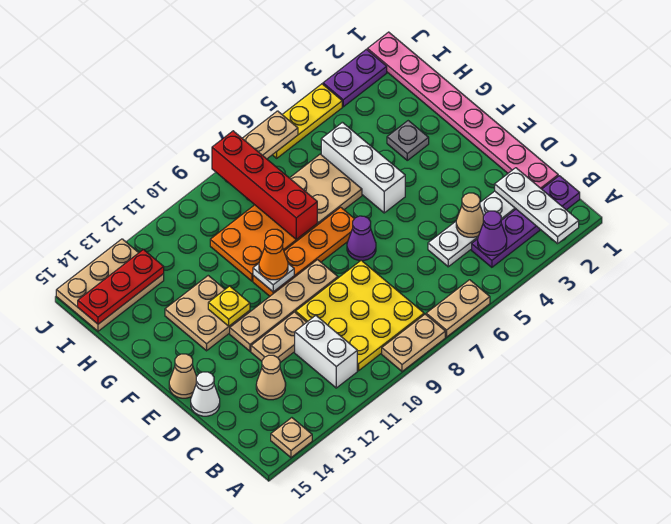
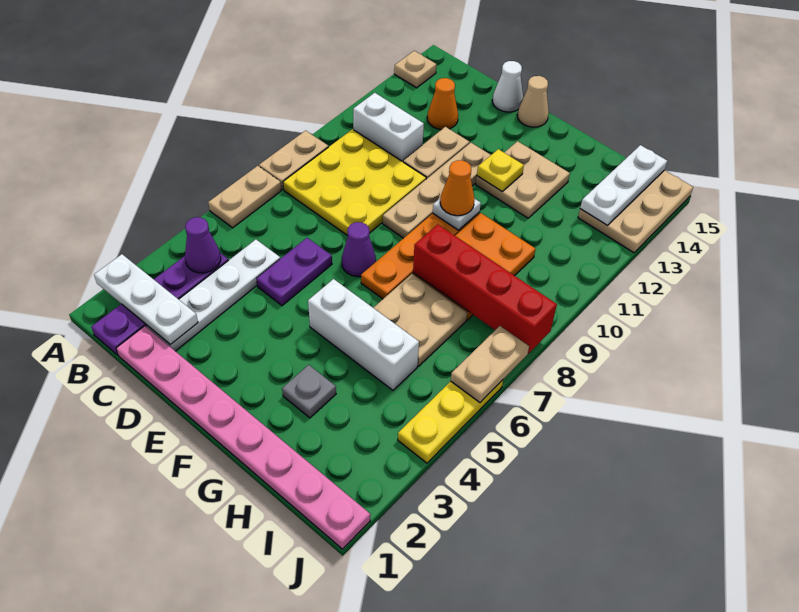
tan 1x1 cone [456,193,484,237] -> none
tan 1x1 cone [256,355,286,400] -> orange 1x1 cone [427,78,458,130]
red 1x3 plate [78,250,164,324] -> white 1x3 plate [580,145,667,225]
purple 1x2 plate [323,49,387,107] -> purple 1x2 plate moved to [256,238,332,306]

